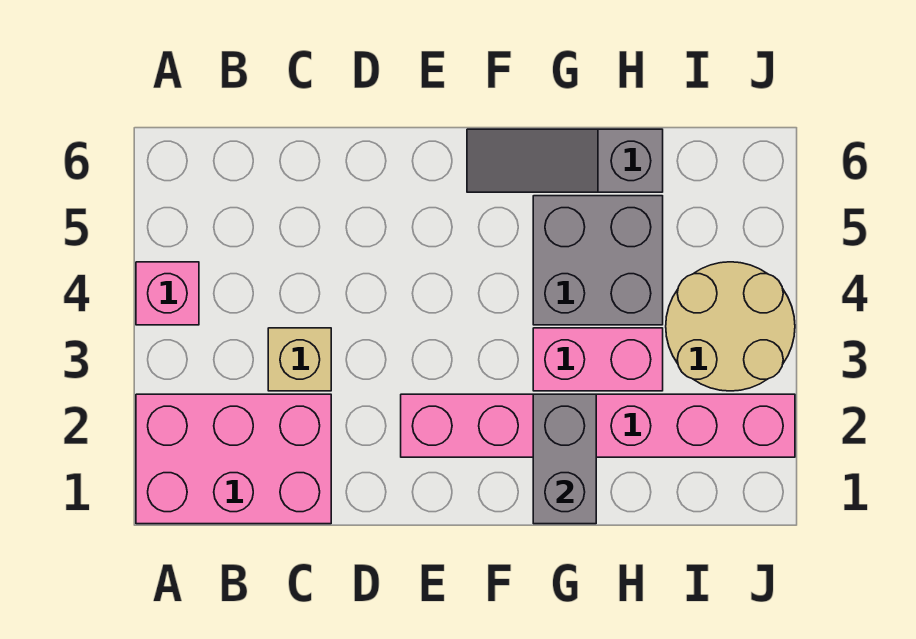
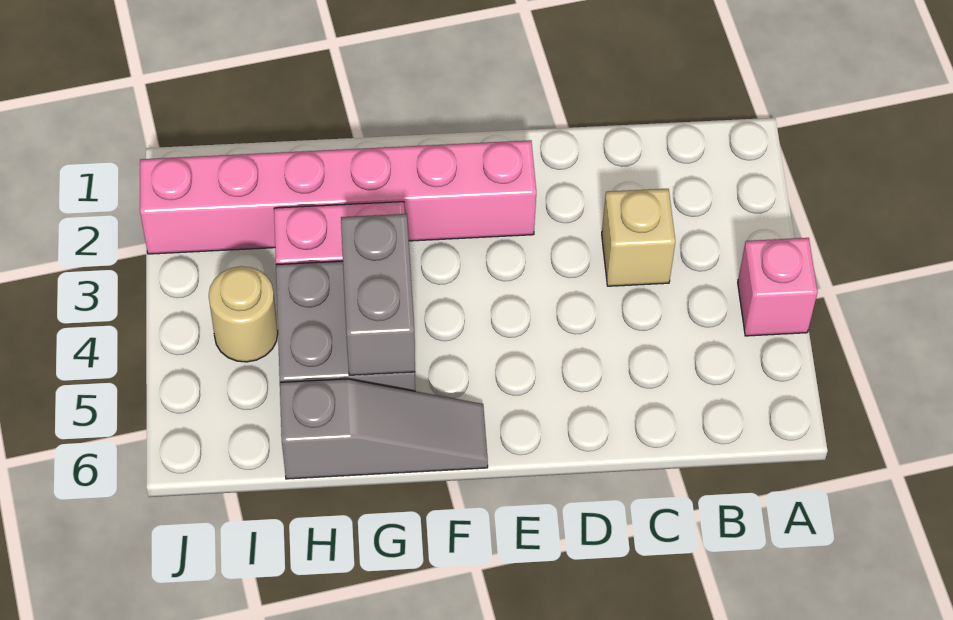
pink 2x3 brick [136,394,331,524] -> none
grey 1x2 brick [533,394,596,524] -> grey 1x2 brick moved to [341,214,415,375]
tan 2x2 round brick [666,262,795,391] -> tan 1x1 round brick [209,266,278,362]

